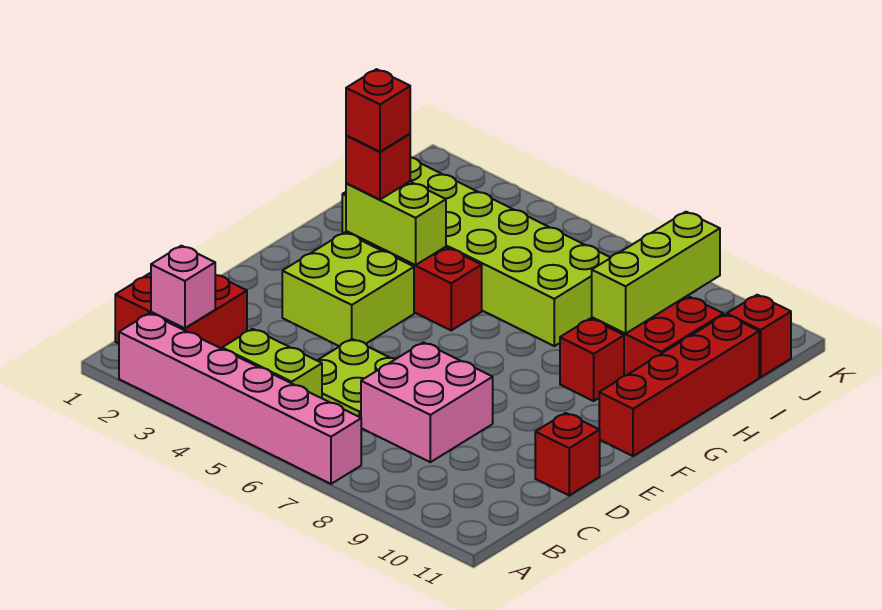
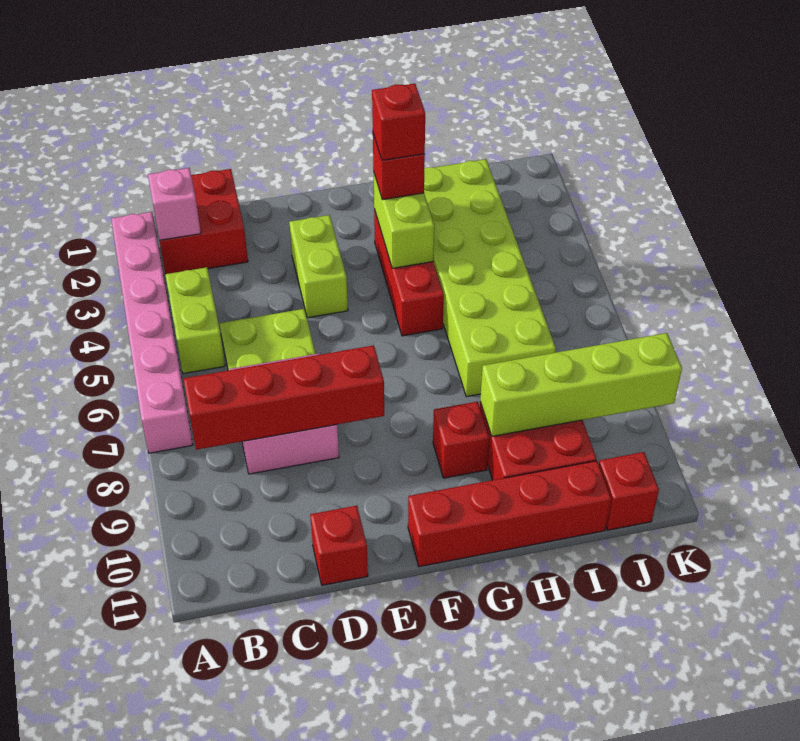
none -> red 1x4 brick [184,345,384,450]
lime 2x2 brick [282,232,414,347] -> lime 1x2 brick [289,215,348,318]
lime 1x3 brick [592,212,720,334] -> lime 1x4 brick [480,333,682,436]

